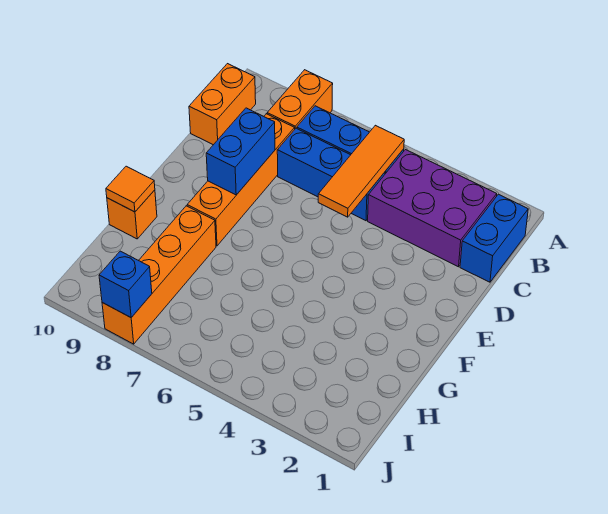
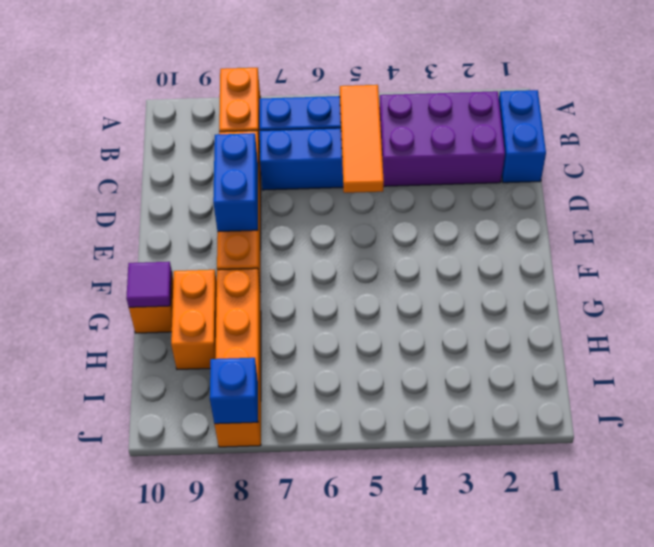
orange 1x2 brick [189,64,256,145] -> orange 1x2 brick moved to [171,270,217,369]
orange 1x1 tile [106,166,155,212] -> purple 1x1 tile [126,262,172,307]

